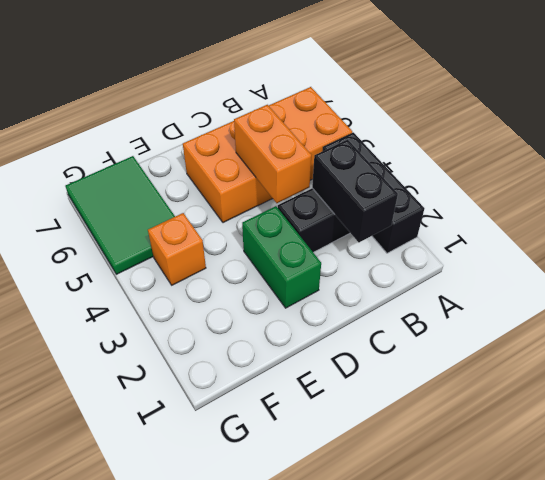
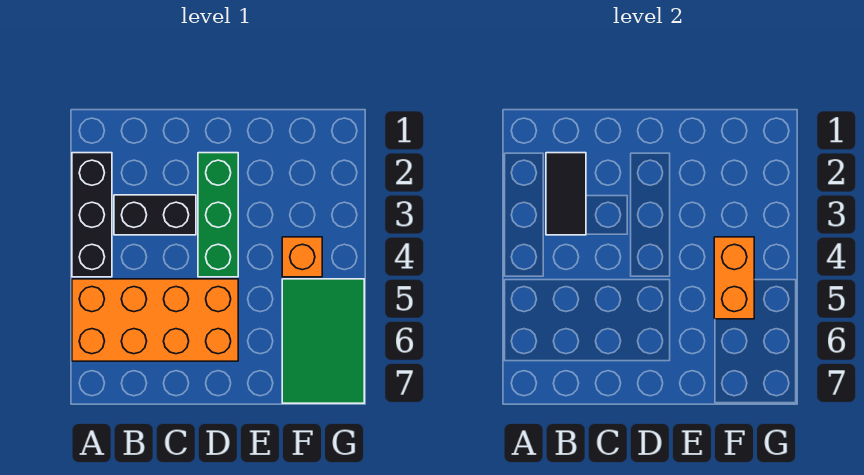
black 1x2 brick [312,140,398,242] -> black 1x2 tile [546,153,586,235]
orange 1x2 brick [234,105,311,203] -> orange 1x2 brick moved to [714,237,754,319]
green 1x2 brick [242,206,321,308] -> green 1x3 brick [198,153,238,277]

